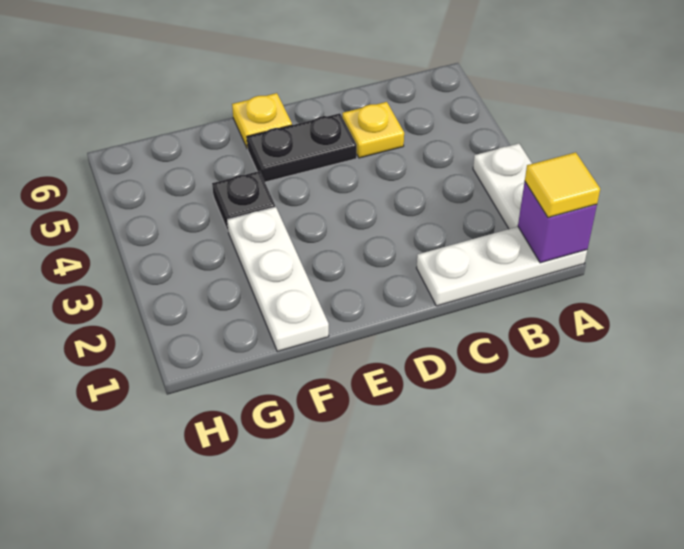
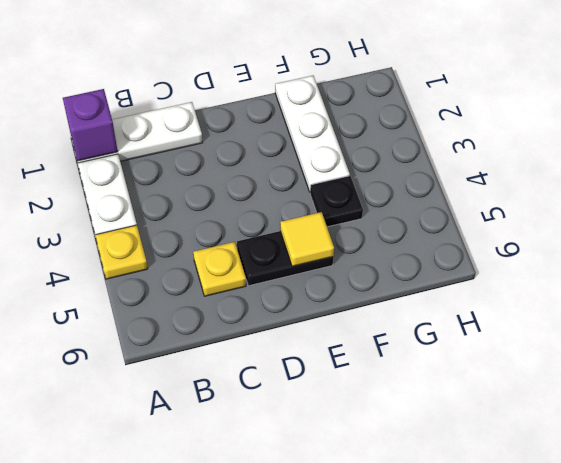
yellow 1x1 tile [525,152,600,218] -> yellow 1x1 tile moved to [280,212,334,266]
yellow 1x1 plate [232,93,292,149] -> yellow 1x1 plate moved to [95,225,148,279]

